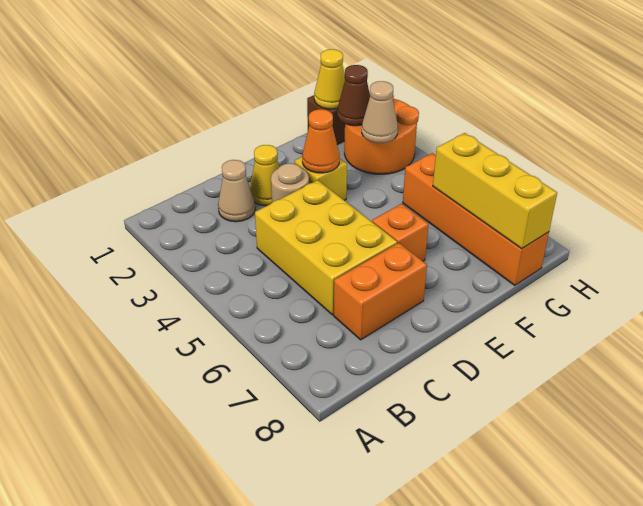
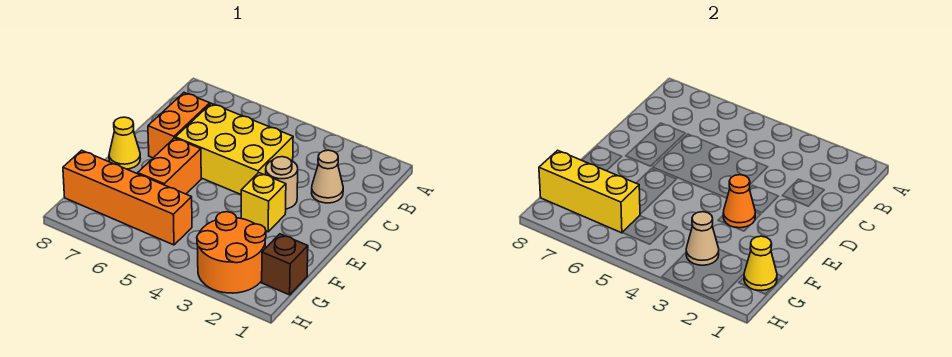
yellow 1x1 cone [250,145,279,206] -> yellow 1x1 cone moved to [109,117,140,169]
orange 1x1 brick [372,204,429,261] -> orange 1x2 brick [138,138,201,194]
brown 1x1 cone [337,65,370,126] -> none

